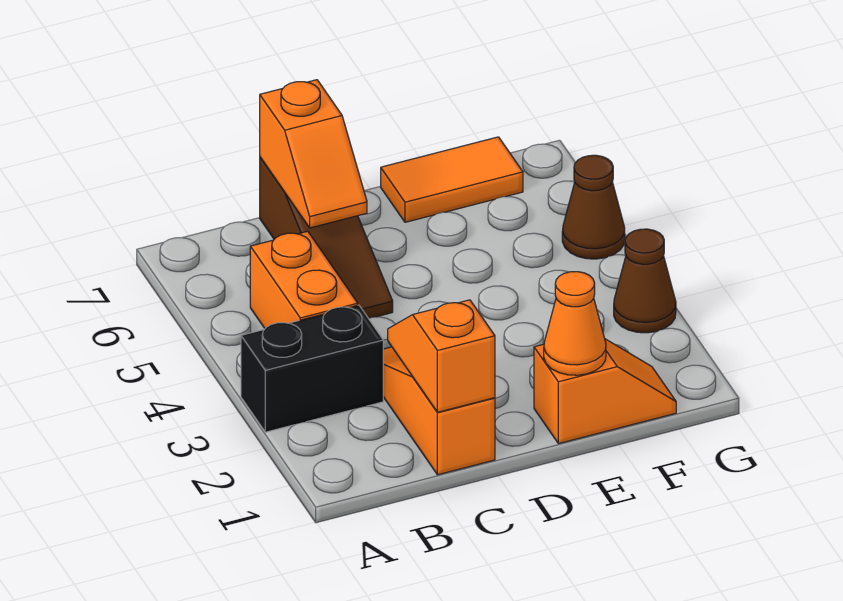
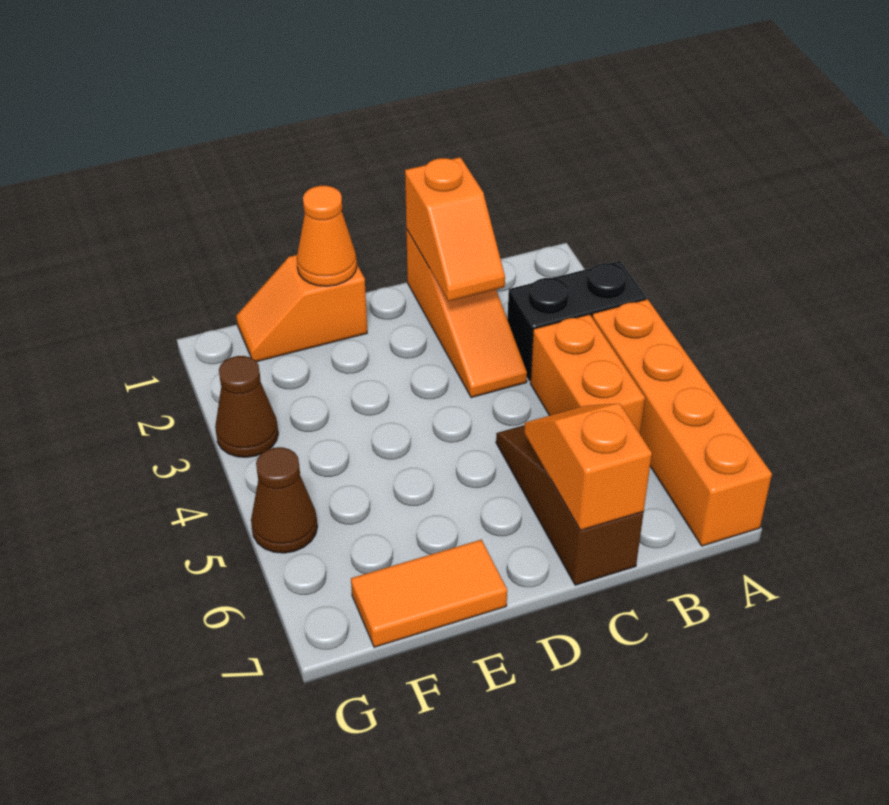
none -> orange 1x4 brick [592,299,772,546]

